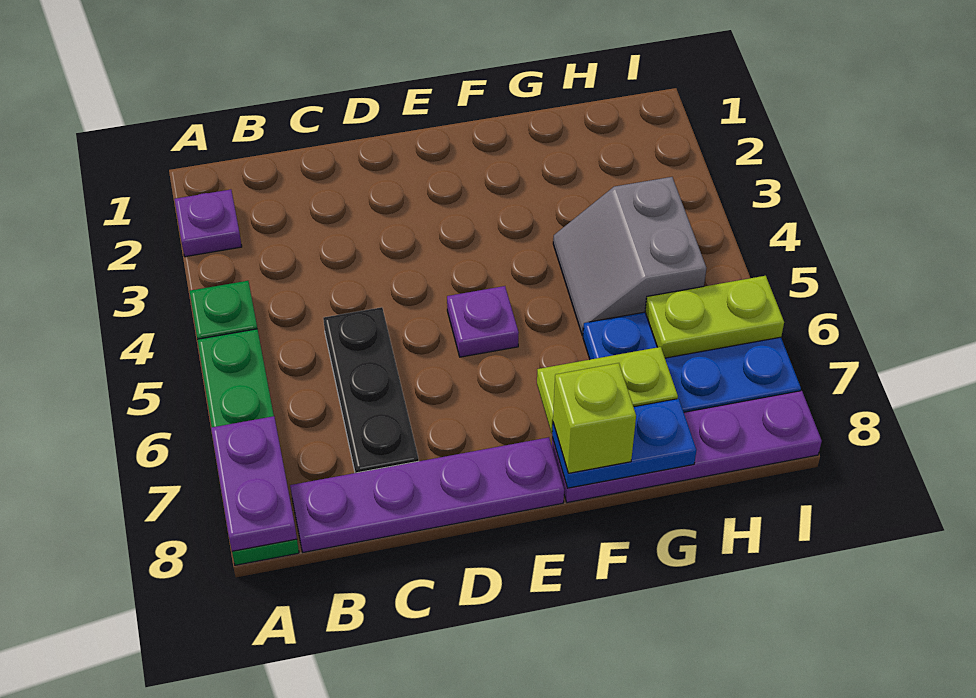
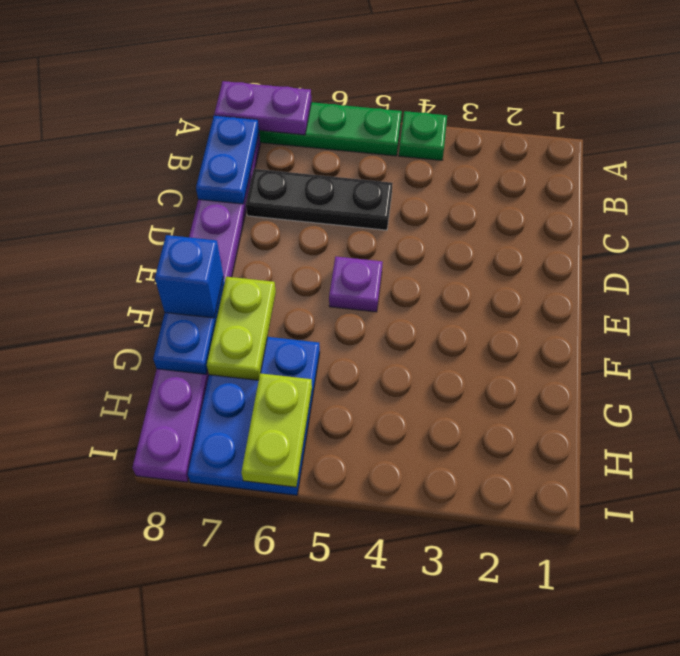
purple 1x1 plate [175,190,242,257] -> none
none -> blue 1x2 plate [196,116,259,204]
lime 1x1 brick [553,363,636,473] -> blue 1x1 brick [155,235,223,318]
grey 2x2 slope [553,177,706,335] -> none

